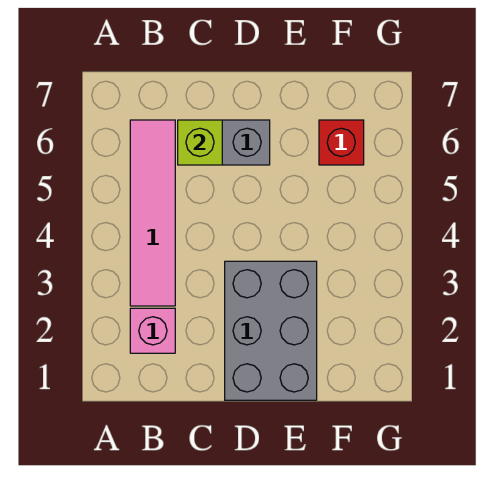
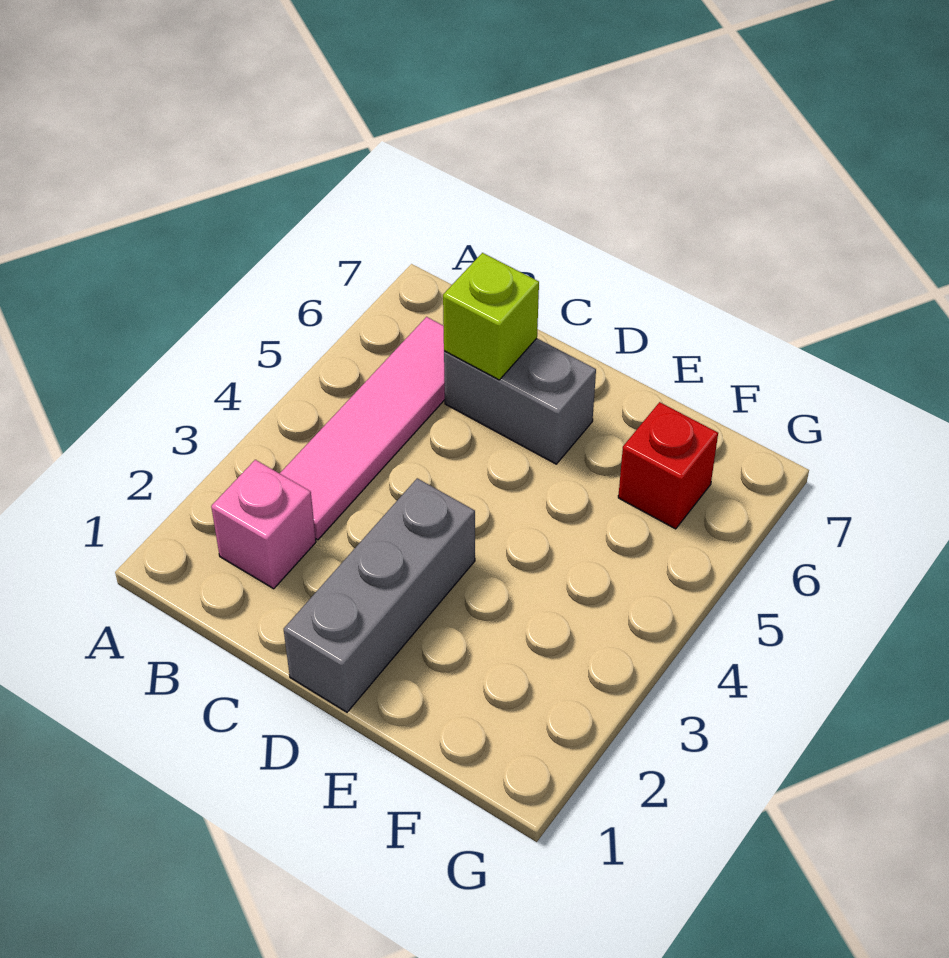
grey 2x3 brick [225,261,317,400] -> grey 1x3 brick [284,478,475,712]

